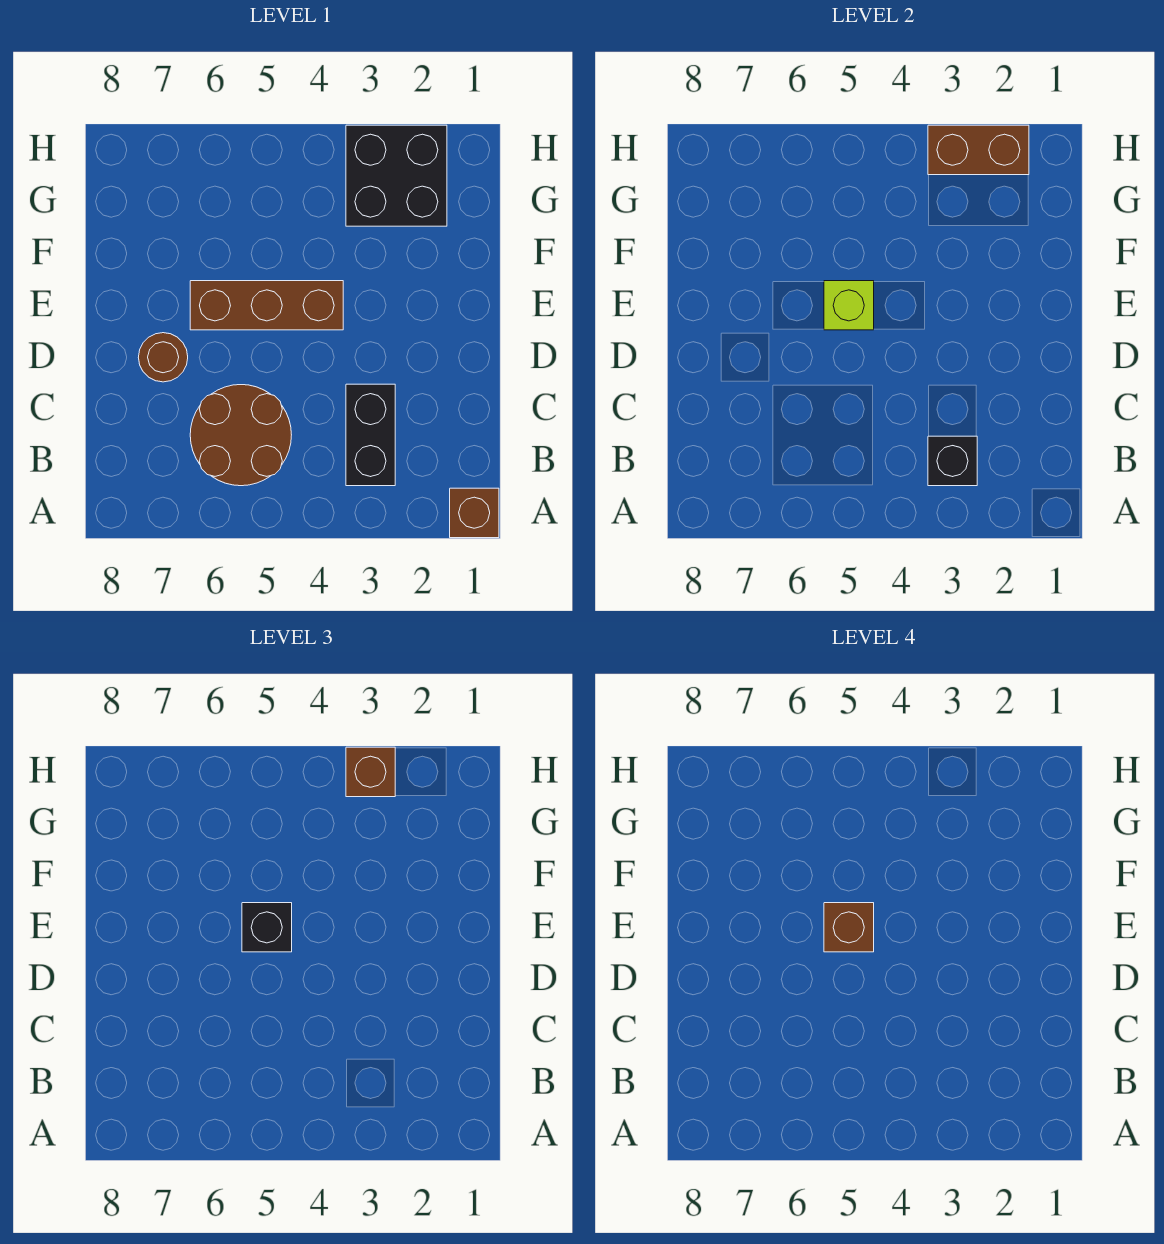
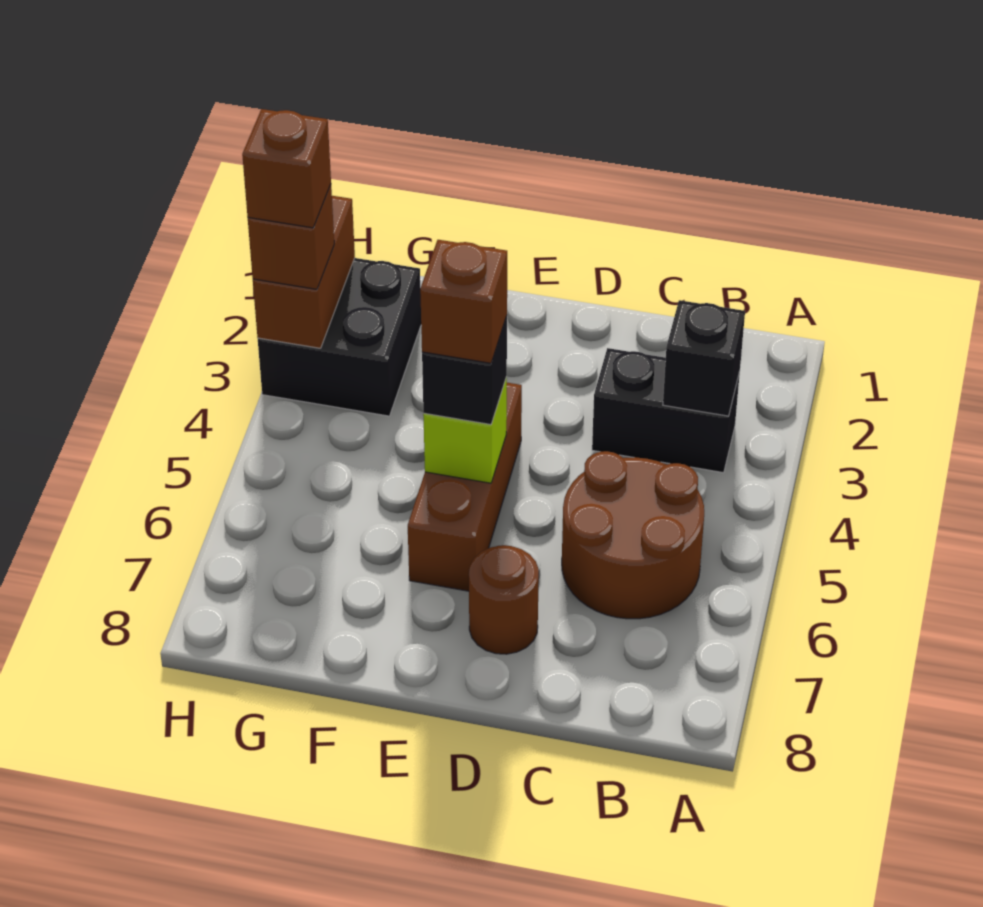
brown 1x1 brick [450,488,499,538] -> brown 1x1 brick moved to [242,109,331,228]

